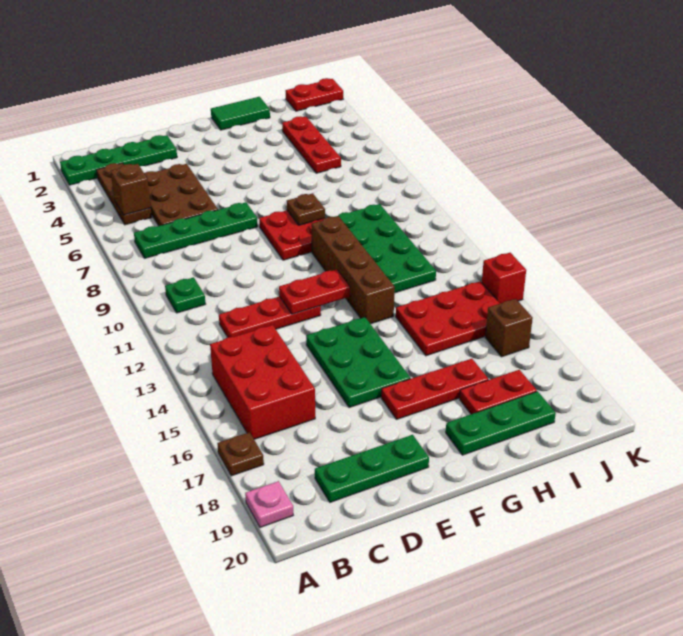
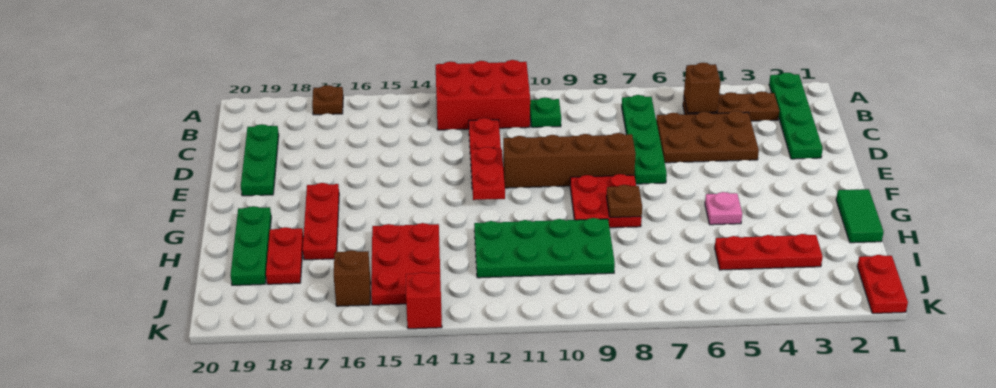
pink 1x1 plate [245,481,293,527] -> pink 1x1 plate moved to [705,192,742,225]
red 2x3 brick [210,325,315,439] -> red 2x3 brick moved to [436,60,530,130]
green 2x3 plate [306,317,410,408] -> none
brown 1x4 brick [311,216,395,324] -> brown 1x4 brick moved to [503,133,636,188]

